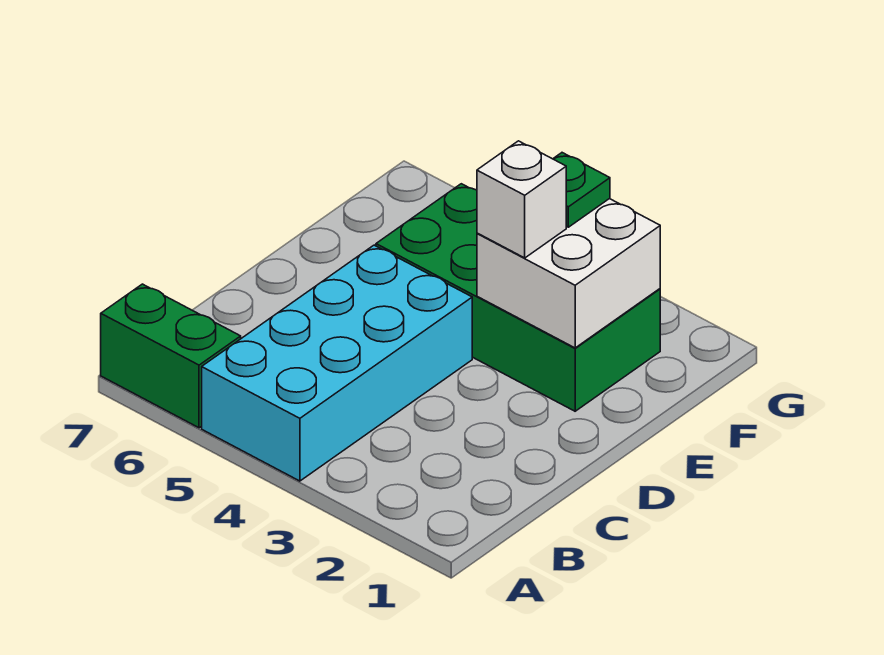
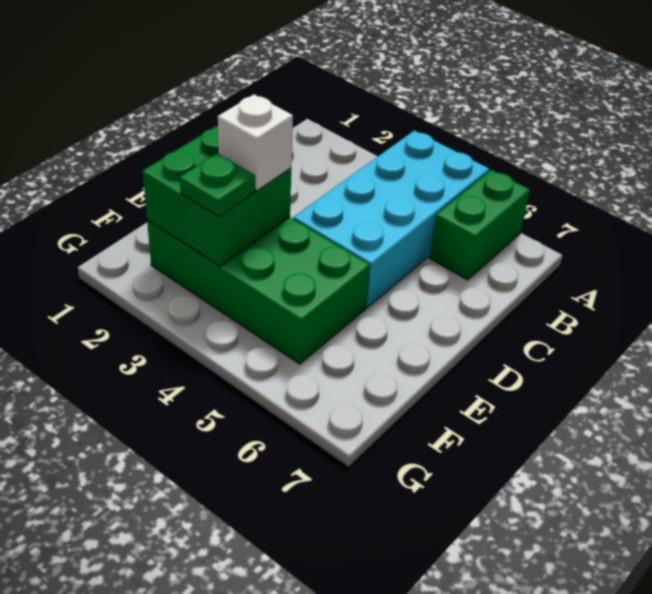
green 1x2 brick [101,284,241,428] -> green 1x2 brick turned to [430,170,530,280]
white 2x2 brick [477,199,660,348] -> green 2x2 brick [143,126,291,266]

